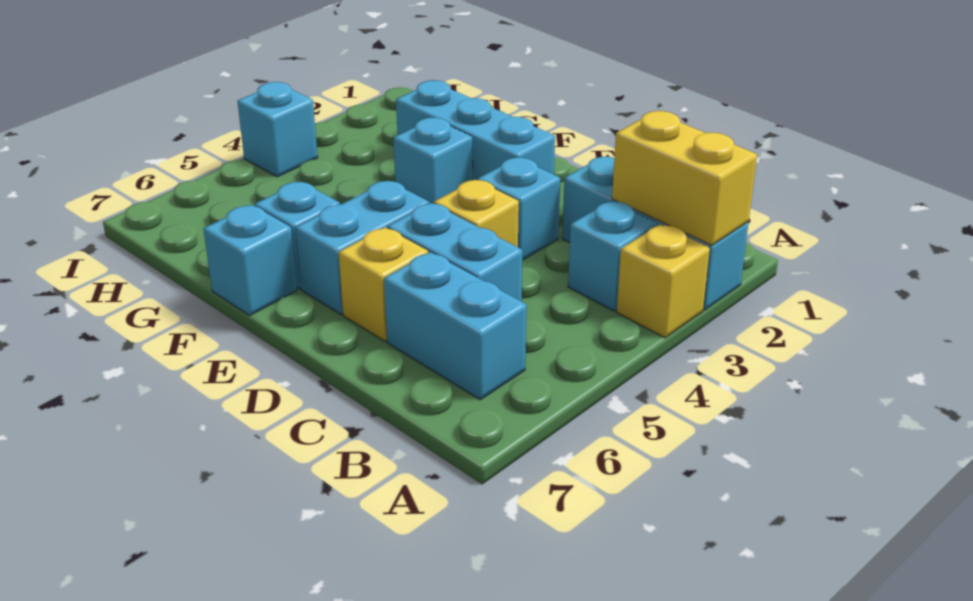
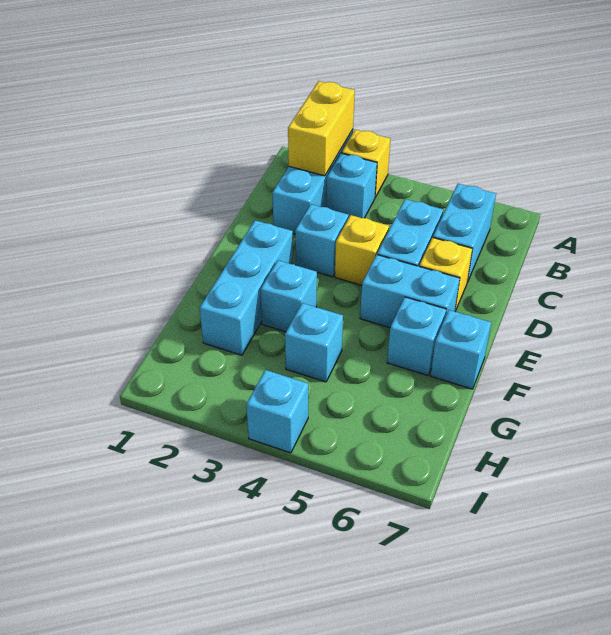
none -> cyan 1x1 brick [285,303,343,382]

